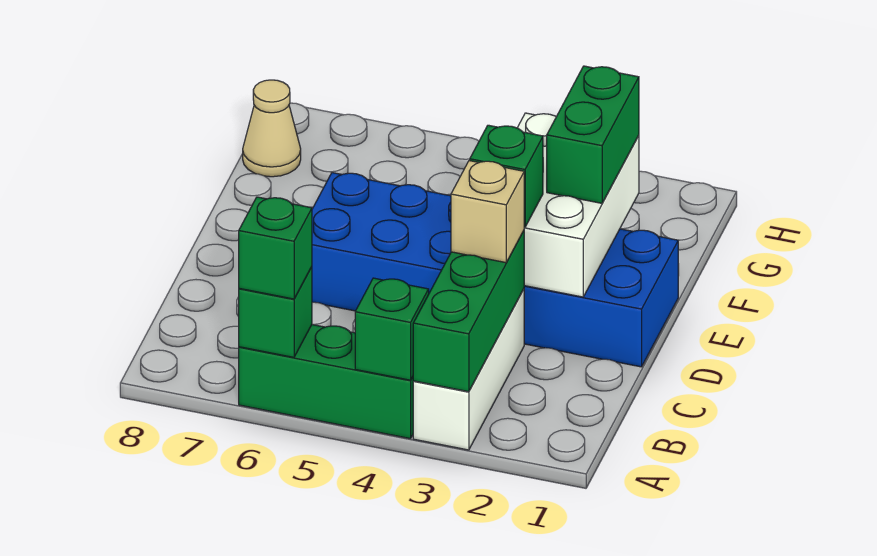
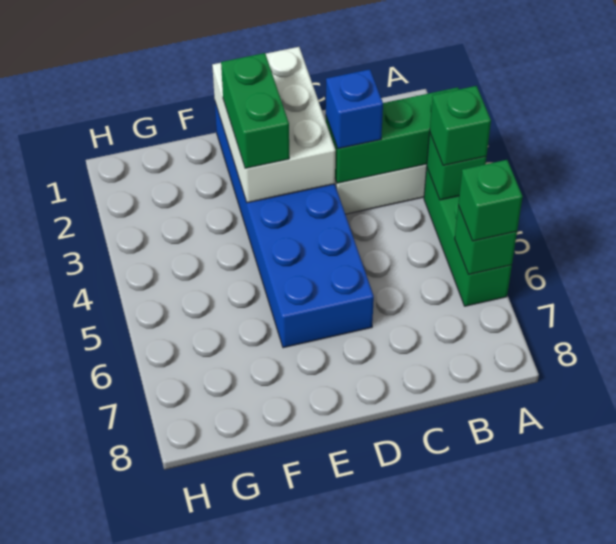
tan 1x1 brick [451,161,524,263] -> blue 1x1 brick [326,69,383,149]
white 2x3 brick [517,113,639,297] -> white 2x3 brick turned to [212,47,336,203]
green 1x1 brick [470,125,543,227] -> green 1x1 brick moved to [430,86,491,166]
green 1x2 brick [547,66,639,203] -> green 1x2 brick turned to [221,53,289,168]
tan 1x1 cone [243,80,301,177] -> none

